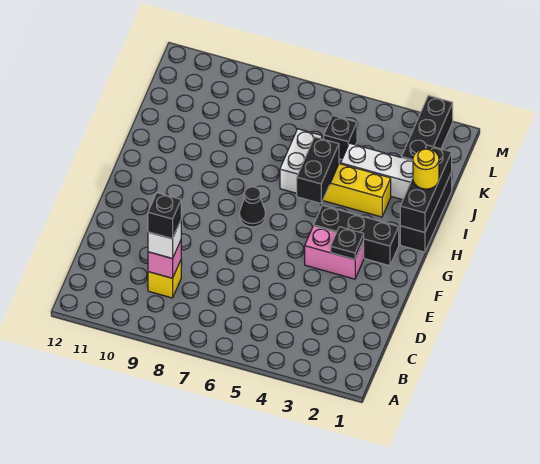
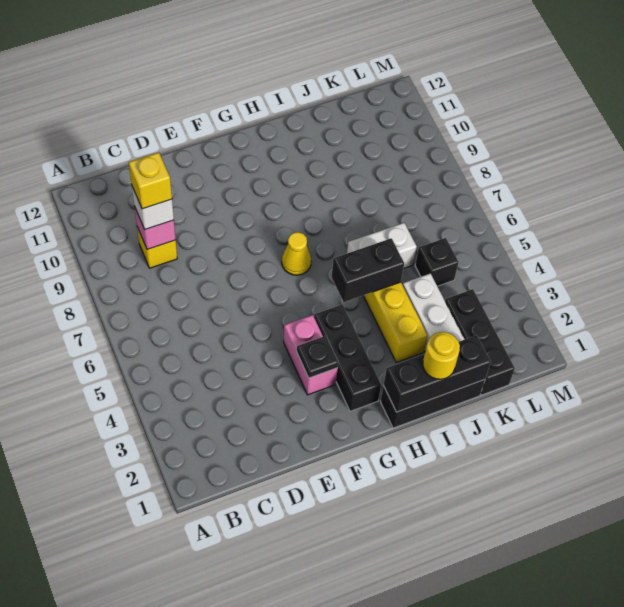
black 1x1 brick [148,193,181,239] -> yellow 1x1 brick [129,152,172,209]
black 1x1 cone [239,187,266,227] -> yellow 1x1 cone [282,232,311,275]
black 1x3 brick [402,96,453,161] -> black 1x3 brick turned to [445,289,515,395]

